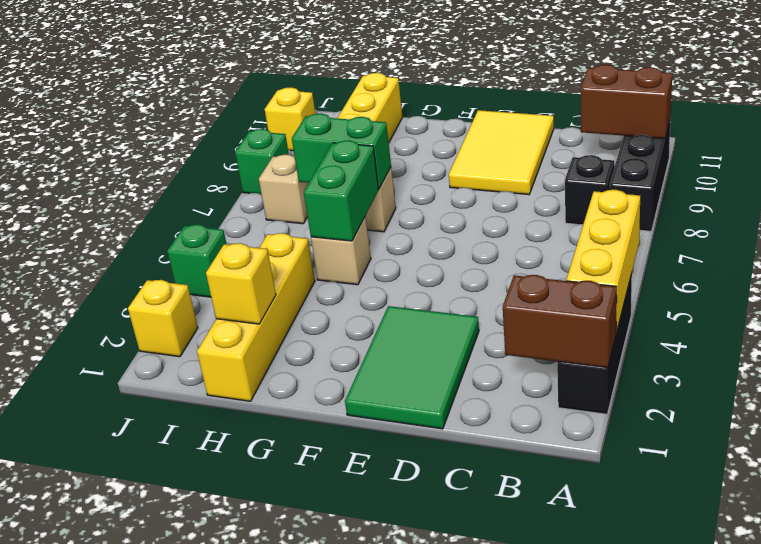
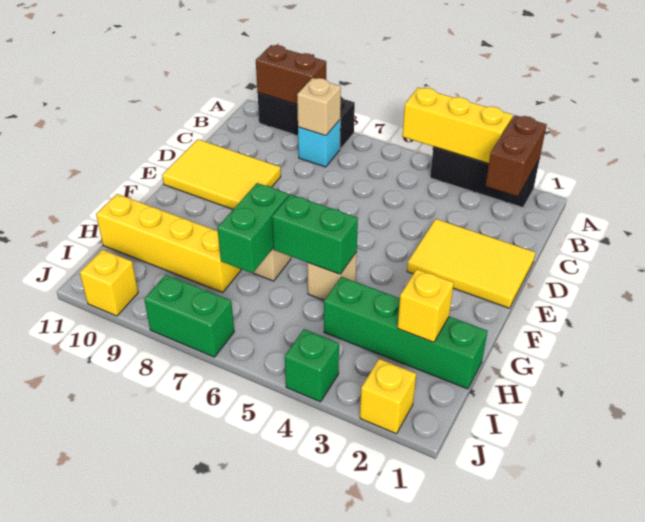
brown 1x2 brick [581,65,672,139] -> brown 1x2 brick turned to [256,45,326,104]
black 1x1 brick [565,155,614,224] -> cyan 1x1 brick [298,120,340,167]
green 2x3 tile [345,306,479,429] -> yellow 2x3 tile [407,219,535,308]
yellow 1x4 brick [197,233,315,401] -> green 1x4 brick [324,277,488,389]
tan 1x1 brick [259,155,309,224] -> tan 1x1 brick moved to [297,78,341,136]
green 1x1 brick [235,129,289,194] -> green 1x2 brick [144,275,234,357]

